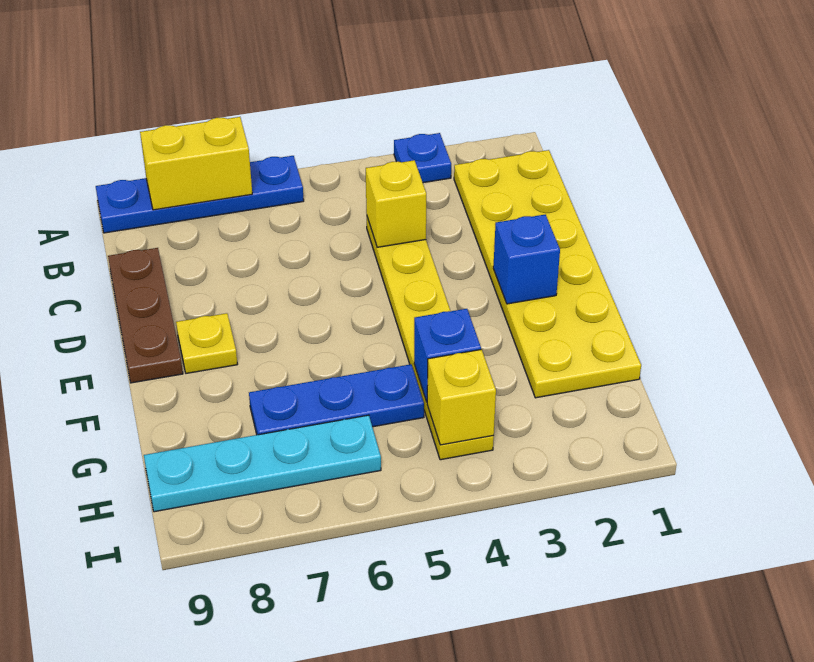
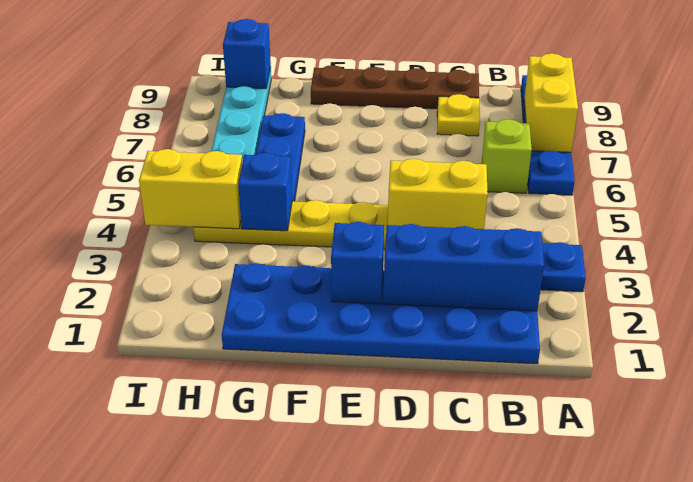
yellow 2x6 plate [454,150,641,398] -> blue 2x6 plate [222,263,540,364]
none -> blue 1x3 brick [383,224,544,311]
none -> lime 1x1 brick [482,119,532,193]
yellow 1x1 brick [366,160,426,247] -> yellow 1x2 brick [388,159,488,229]
brown 1x3 plate [108,248,183,383] -> brown 1x4 plate [311,65,479,109]
yellow 1x1 plate [176,313,238,373] -> yellow 1x1 plate moved to [437,94,480,136]
yellow 1x1 brick [427,350,496,445] -> yellow 1x2 brick [139,149,242,229]
none -> blue 1x1 brick [223,19,271,89]

